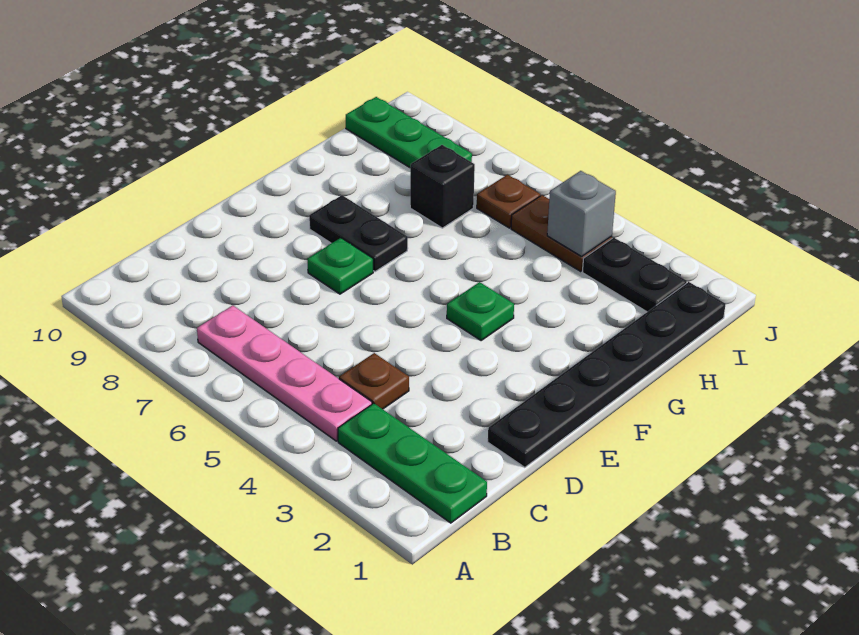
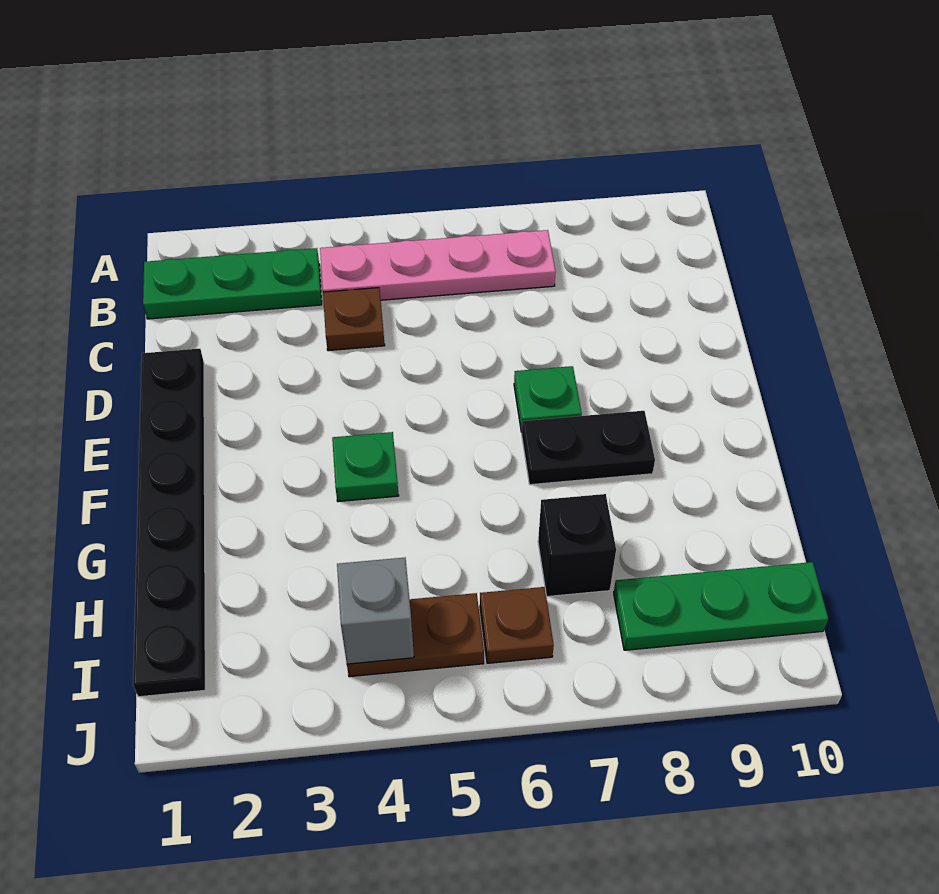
black 1x2 plate [582,238,687,312] -> none

